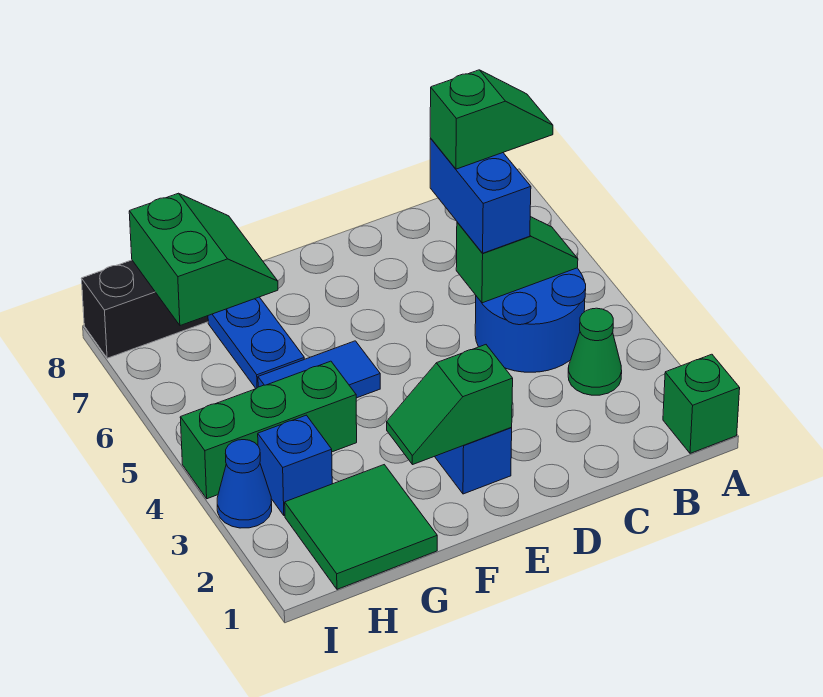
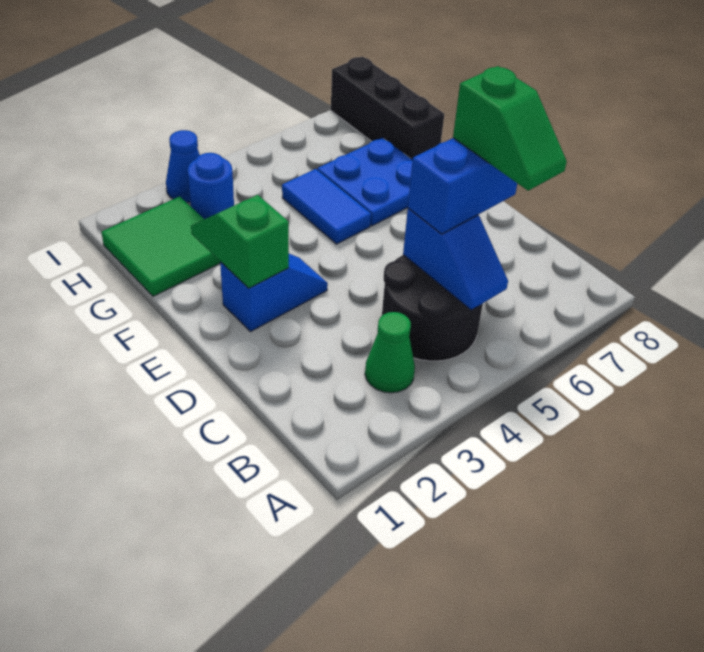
green 1x1 brick [663,354,740,453] -> none
blue 2x2 round brick [475,268,586,372] -> black 2x2 round brick [382,255,483,361]
green 1x2 slope [456,217,578,303] -> blue 1x2 slope [403,208,508,310]
green 1x3 brick [180,361,357,499] -> none
blue 1x2 plate [208,297,304,388] -> blue 2x2 plate [317,138,413,226]
green 2x2 slope [129,193,278,326] -> none
blue 1x1 brick [258,415,332,516] -> blue 1x1 round brick [188,153,234,219]

